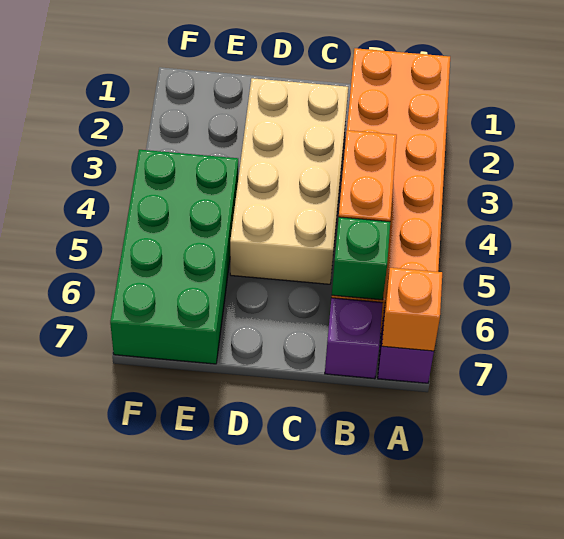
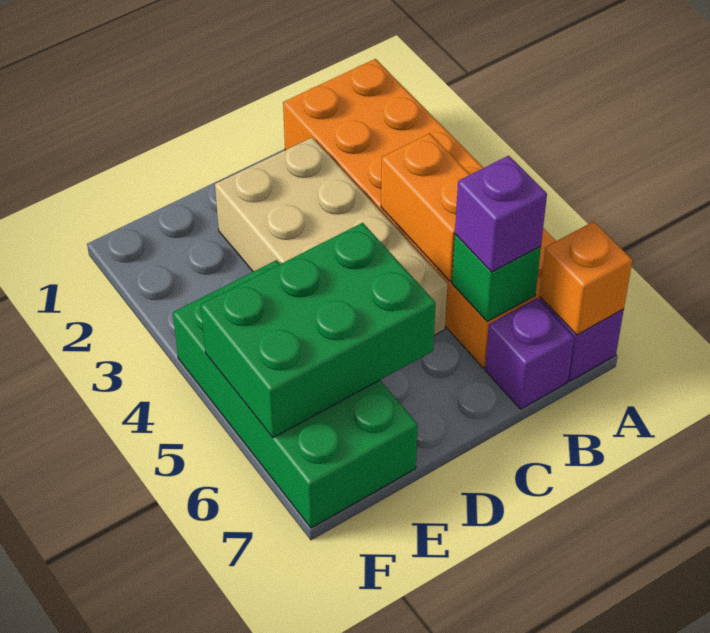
none -> purple 1x1 brick [455,156,547,272]
none -> green 2x3 brick [201,223,436,438]

